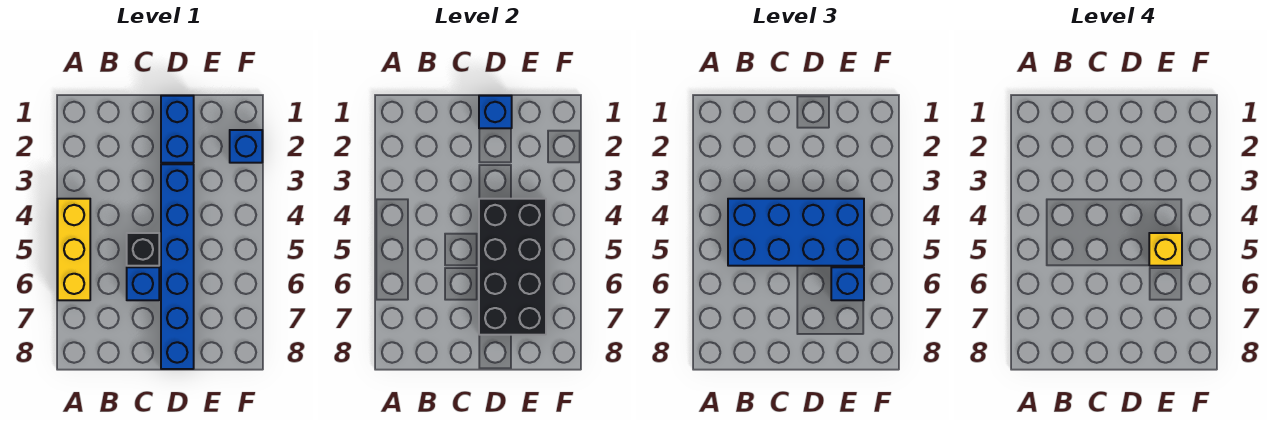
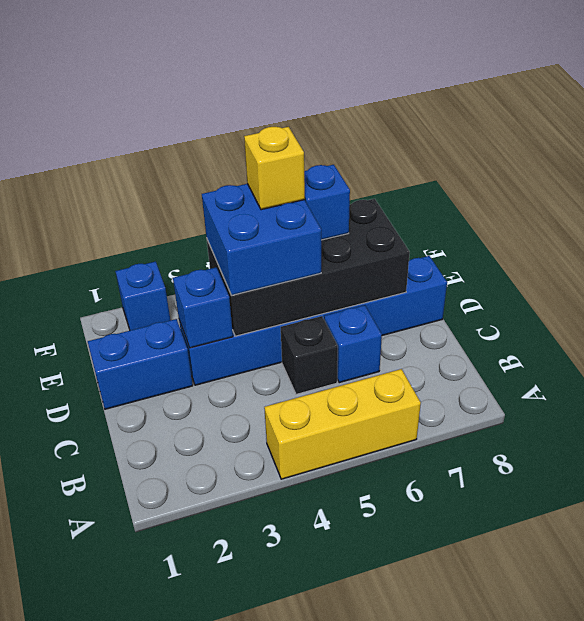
blue 2x4 brick [728,199,864,266] -> blue 2x2 brick [202,184,321,295]
blue 1x1 brick [479,96,512,128] -> blue 1x1 brick moved to [173,267,233,348]

